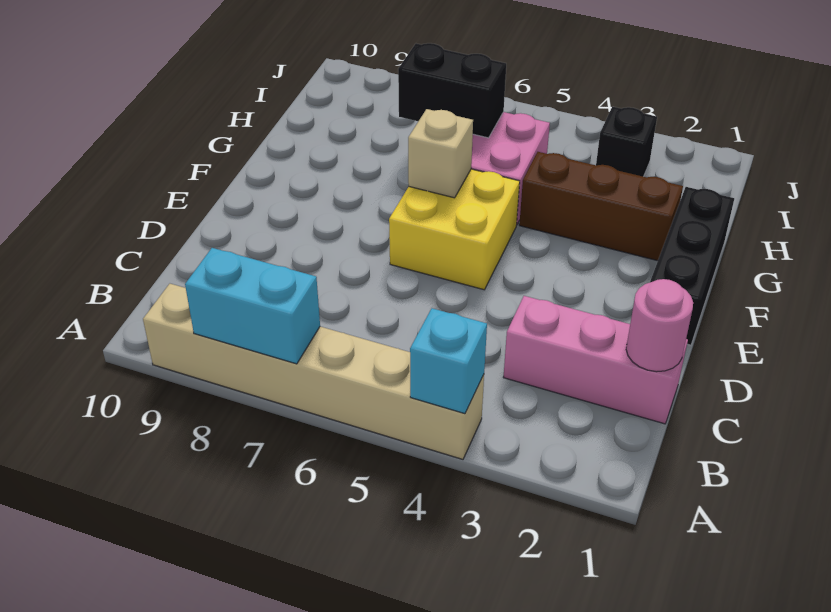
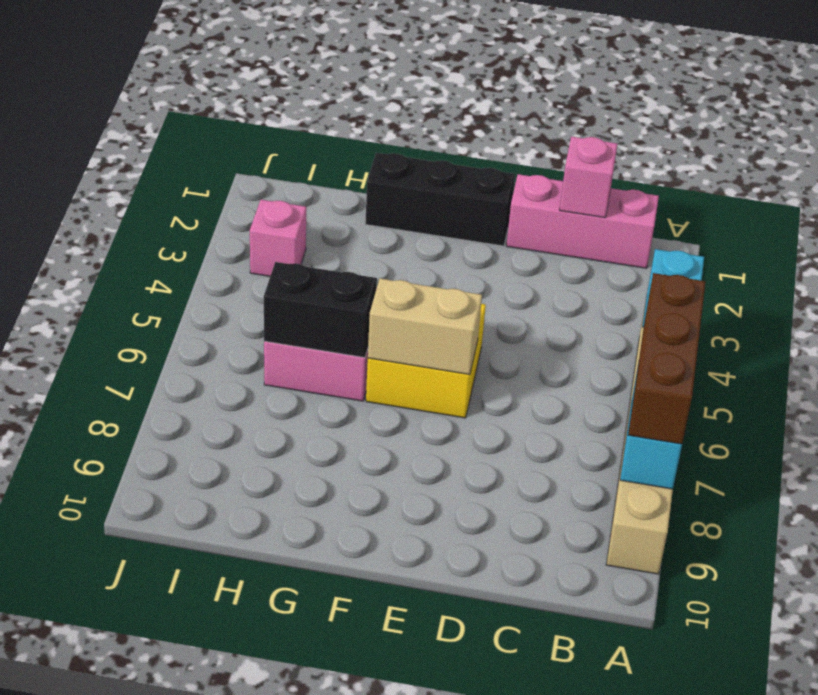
pink 1x3 brick [503,296,688,424] -> pink 1x3 brick turned to [507,174,659,268]
pink 1x1 round brick [626,279,693,372] -> pink 1x1 brick [560,137,617,218]
tan 1x1 brick [408,109,473,198] -> tan 1x2 brick [368,278,482,375]
brown 1x3 brick [519,152,683,261] -> brown 1x3 brick moved to [628,273,705,444]
black 1x2 brick [398,43,506,138] -> black 1x2 brick turned to [264,262,377,358]
black 1x1 brick [596,107,657,177] -> pink 1x1 brick [250,200,306,276]

